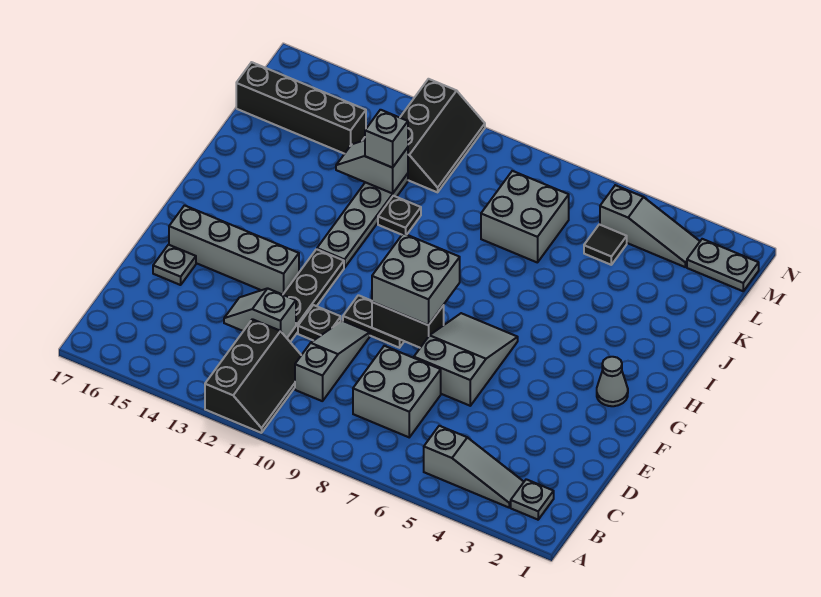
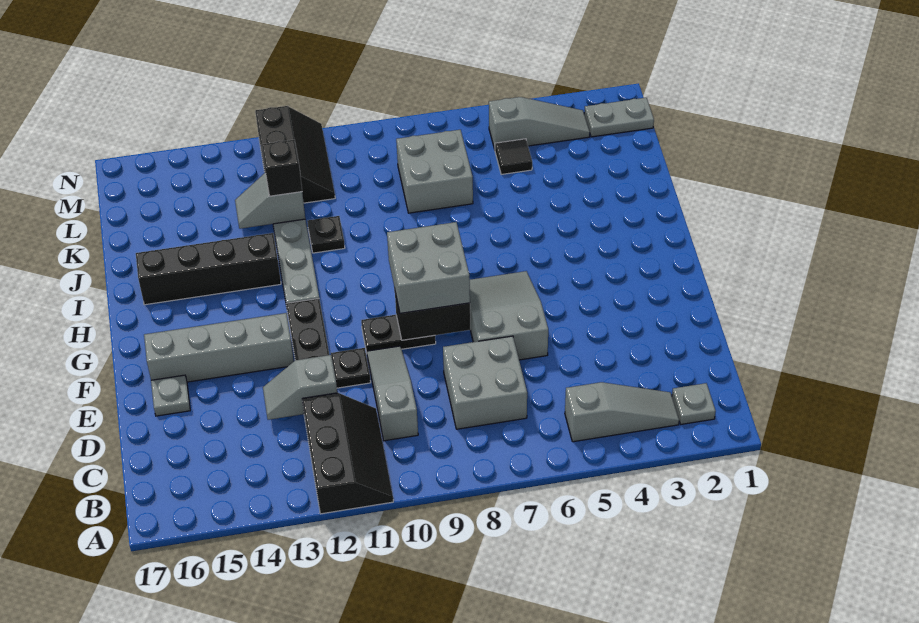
grey 1x1 cone [597,357,628,406] -> none
grey 1x1 brick [365,110,408,168] -> black 1x1 brick [262,140,302,196]
black 1x4 brick [236,62,366,154] -> black 1x4 brick moved to [136,233,281,305]

